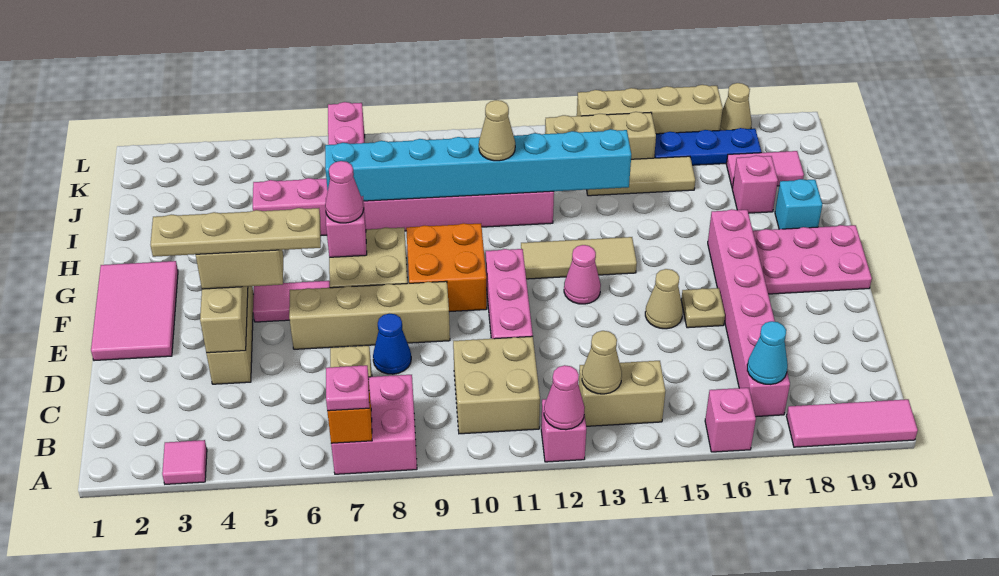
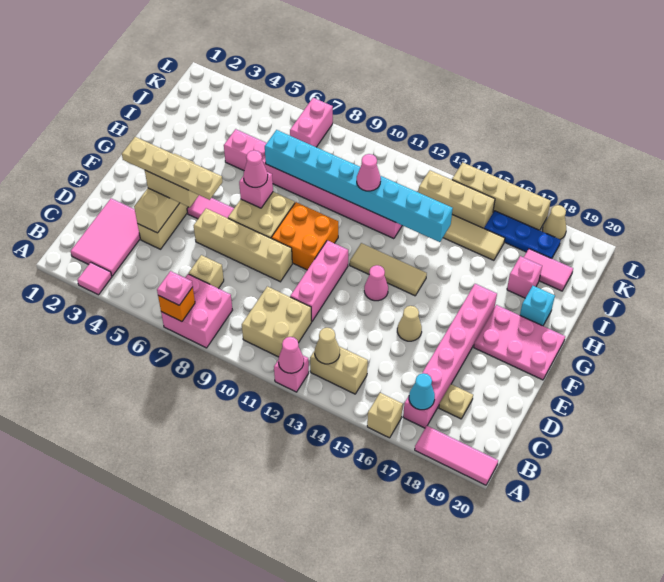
pink 1x1 brick [705,388,756,452] -> tan 1x1 brick [367,393,403,438]
blue 1x1 cone [373,314,411,374] -> none
pink 2x3 tile [91,261,178,361] -> pink 2x3 tile moved to [71,198,140,276]
tan 1x1 plate [681,288,725,328] -> tan 1x1 plate moved to [439,384,473,419]
tan 1x1 cone [479,100,515,161] -> pink 1x1 cone [357,154,381,191]

